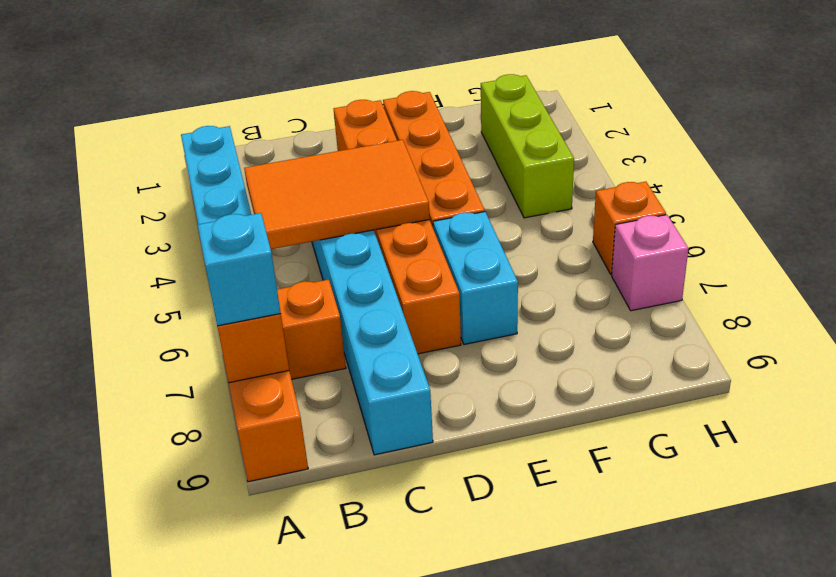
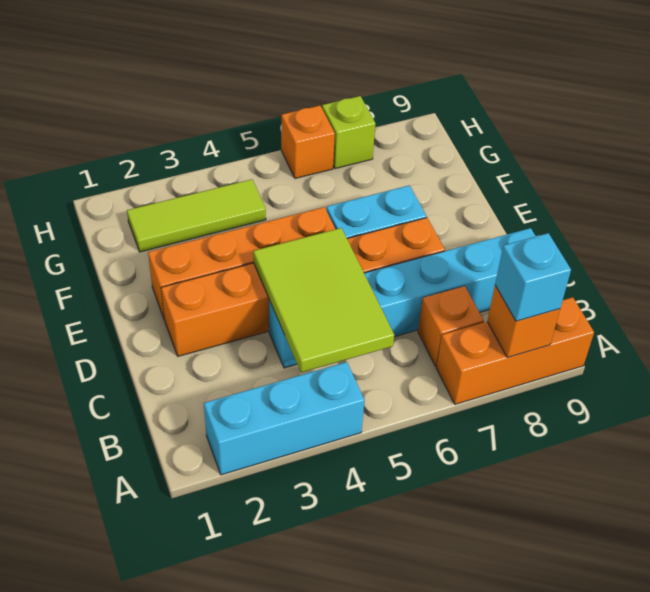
orange 2x3 tile [244,140,430,249] -> lime 2x3 tile [253,228,394,372]
lime 1x3 brick [481,74,574,218] -> lime 1x3 tile [127,179,266,252]
pink 1x1 brick [612,215,688,311] -> lime 1x1 brick [322,96,375,169]

